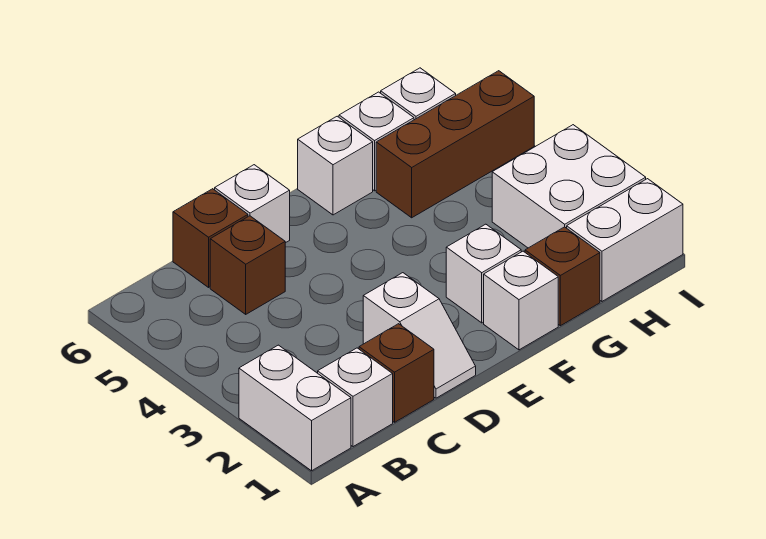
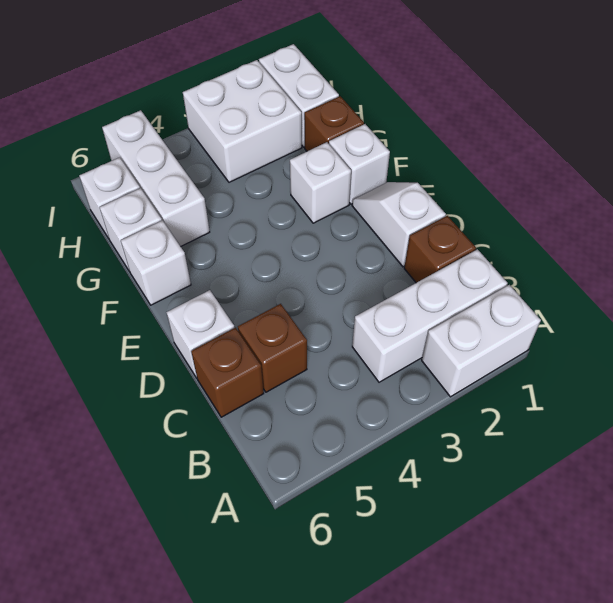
white 1x1 brick [318,348,393,447] -> white 1x3 brick [352,249,508,382]
white 1x2 slope [363,273,476,398] -> white 1x2 slope turned to [352,182,446,267]
brown 1x3 brick [376,71,534,218] -> white 1x3 brick [102,110,210,247]

